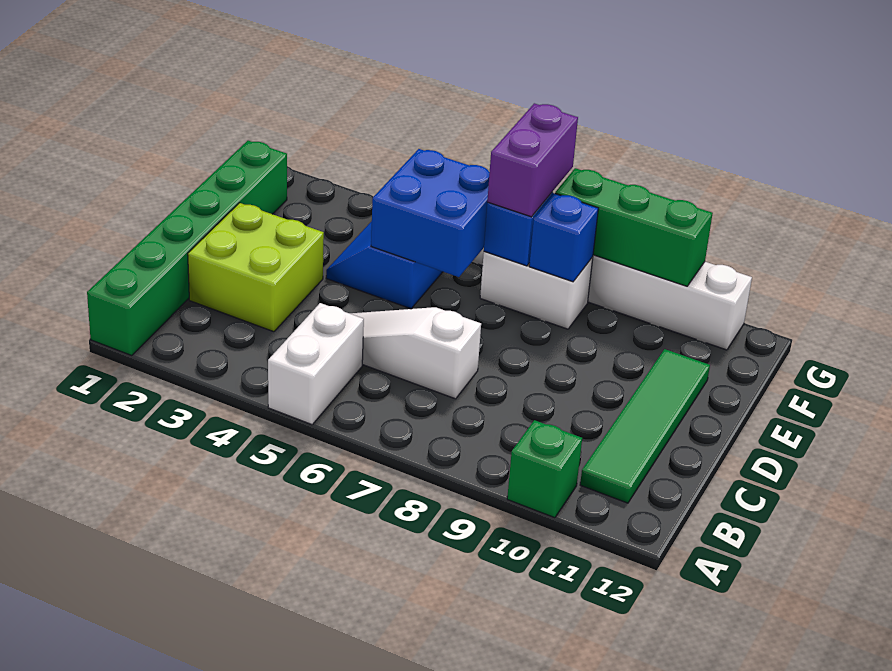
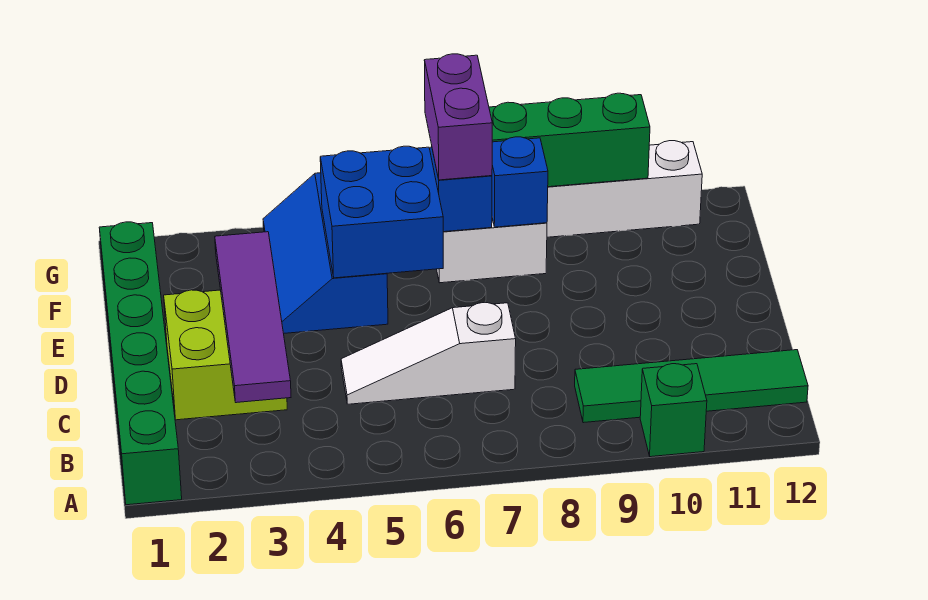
white 1x2 brick [268,303,364,425] -> none
none -> purple 1x4 tile [215,232,291,403]
green 1x4 tile [580,349,710,503] -> green 1x4 tile turned to [575,350,808,423]

